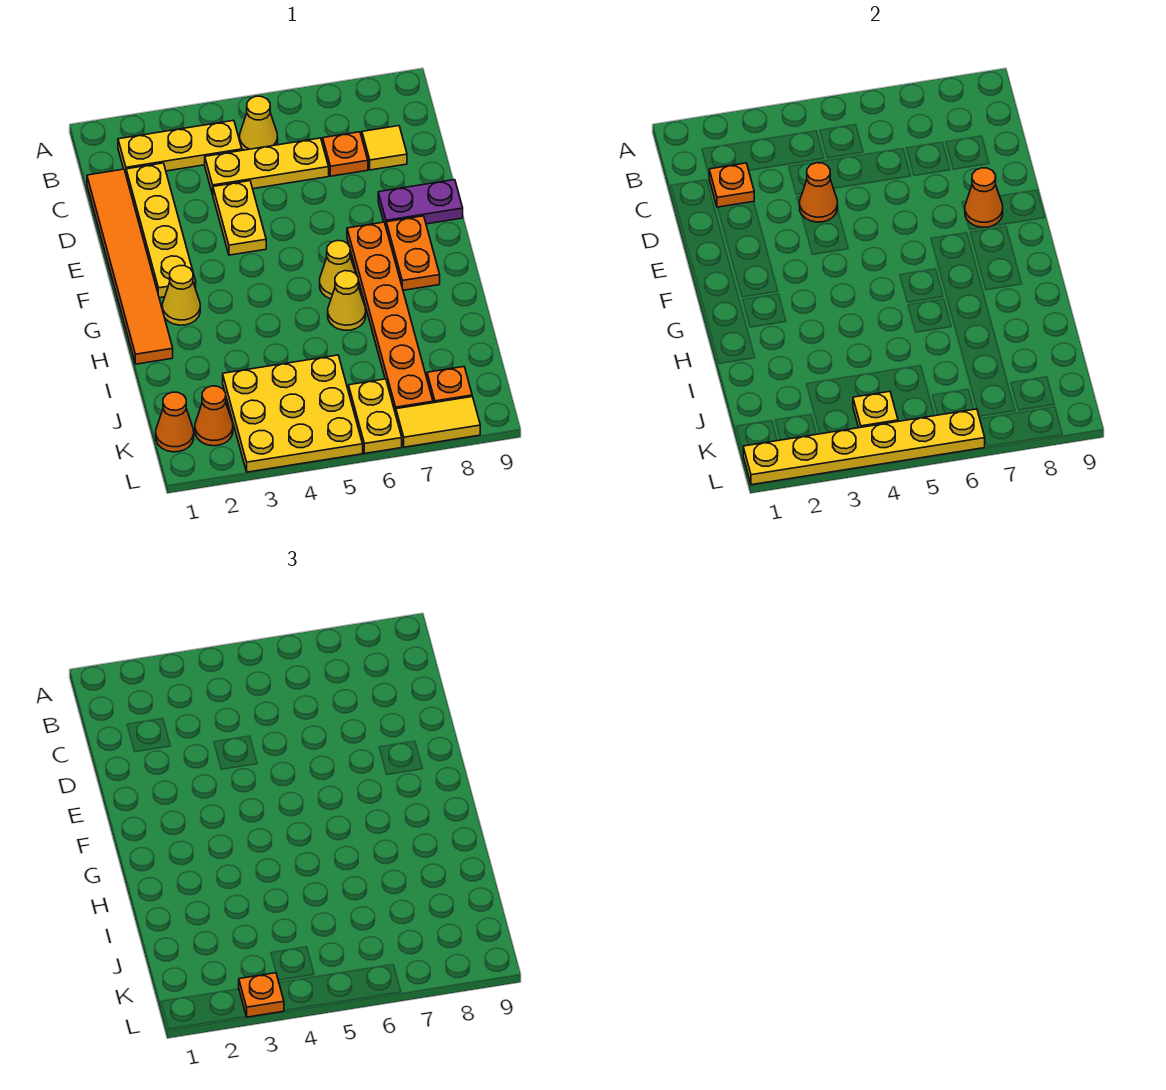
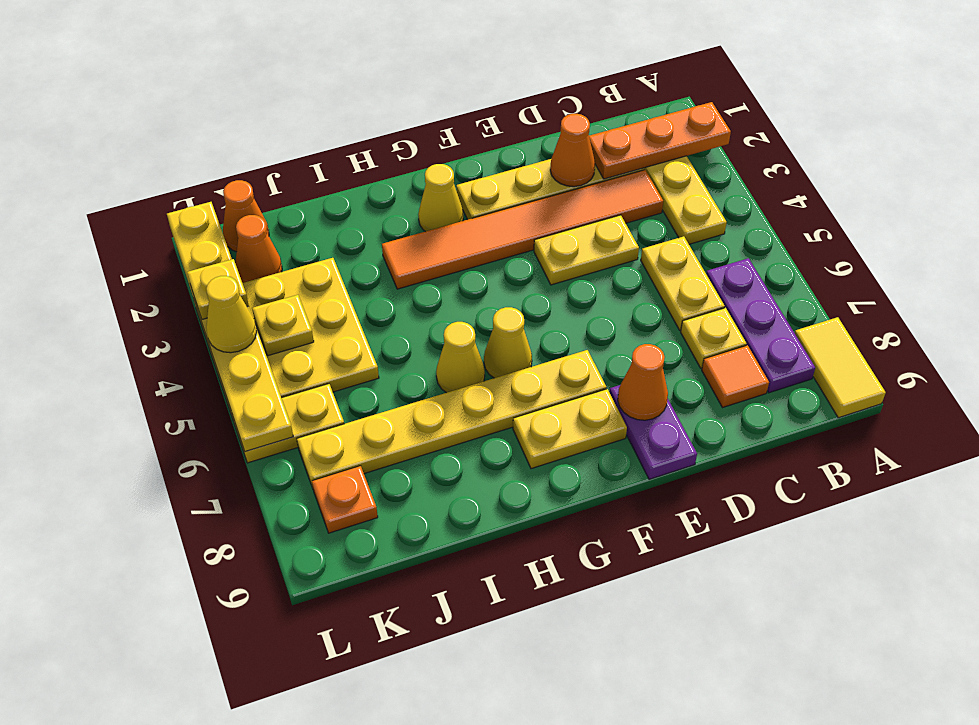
yellow 1x1 cone [240,96,278,150] -> yellow 1x1 cone moved to [206,276,257,353]
none -> purple 1x3 plate [706,258,815,393]
orange 1x6 tile [87,169,173,364] -> orange 1x6 tile moved to [382,170,663,289]
orange 1x1 plate [709,163,754,208] -> orange 1x3 plate [589,102,731,179]
yellow 1x3 plate [205,138,329,195] -> yellow 1x2 plate [641,236,725,330]
orange 1x1 plate [323,132,368,176] -> yellow 1x1 plate [681,308,747,368]
yellow 1x1 tile [362,126,407,170] -> orange 1x1 tile [702,345,769,408]
orange 1x1 cone [800,163,838,222] -> orange 1x1 cone moved to [550,114,595,187]
orange 1x6 plate [347,222,433,414] -> yellow 1x6 plate [297,350,607,488]
orange 1x2 plate [386,216,440,290] -> yellow 1x2 plate [513,389,627,469]
orange 1x1 plate [239,973,284,1017] -> yellow 1x1 plate [187,259,249,319]
yellow 1x2 tile [396,397,480,447] -> yellow 1x2 tile moved to [795,317,886,418]

